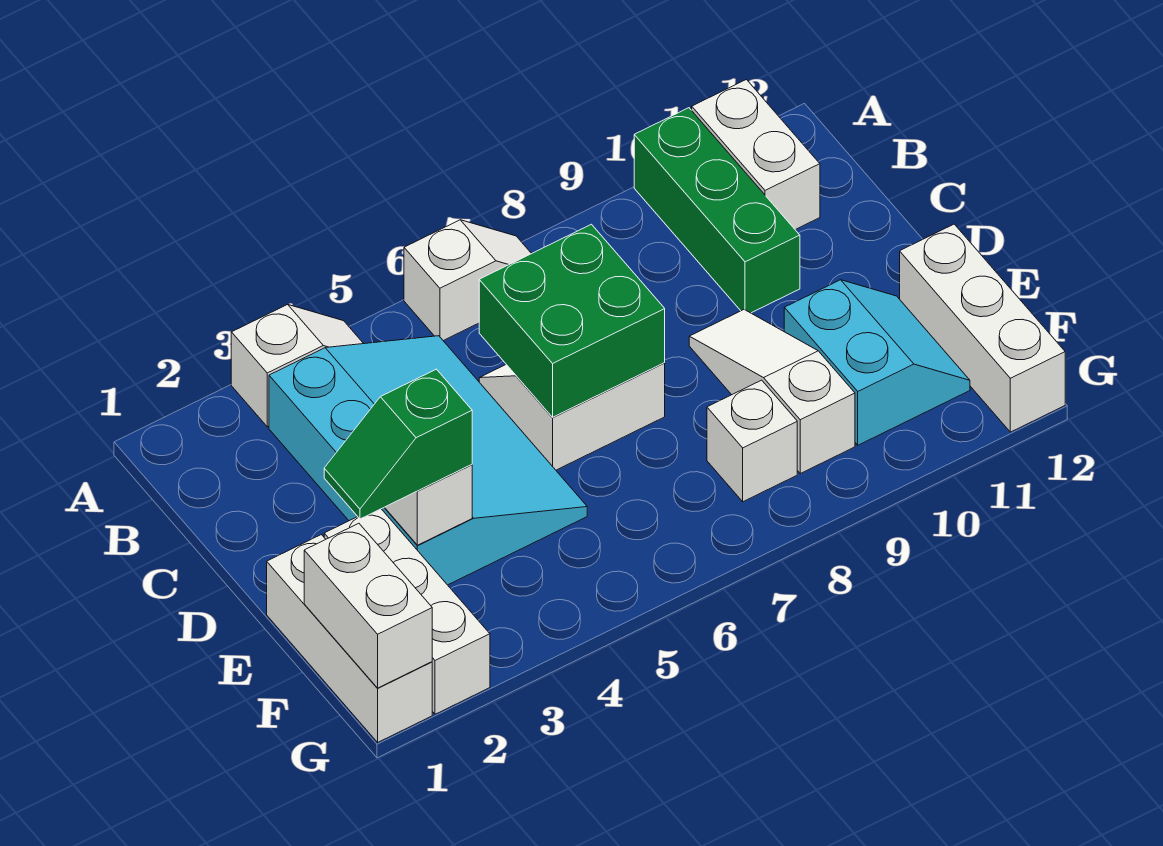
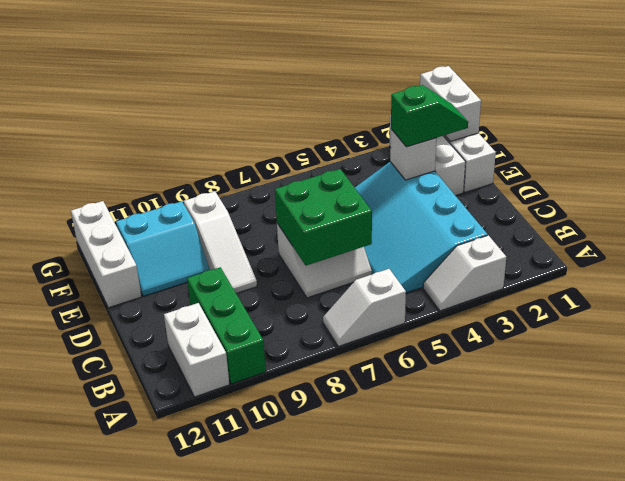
cyan 2x2 slope [784,280,970,445] -> cyan 2x2 slope turned to [116,201,210,296]
white 1x1 brick [707,380,797,502] -> none

